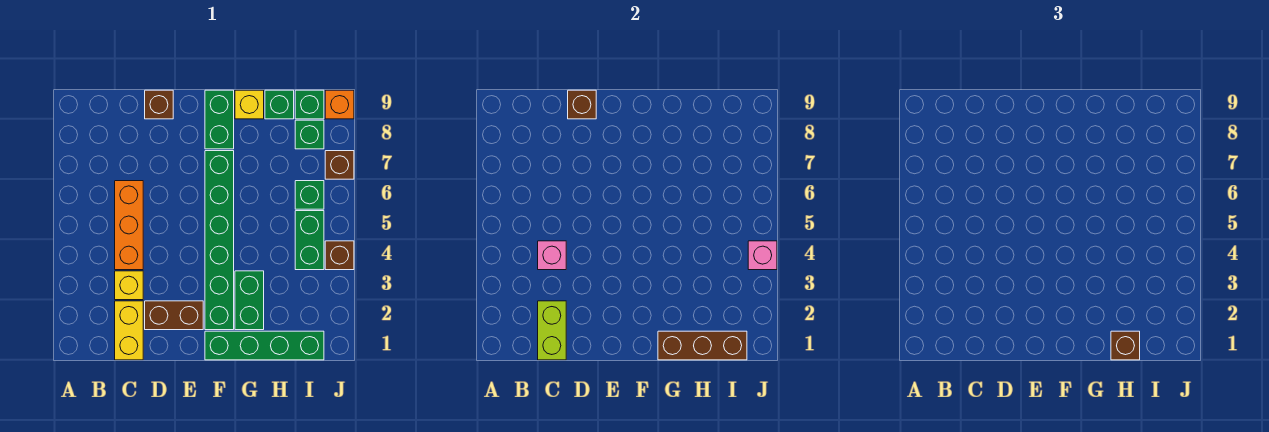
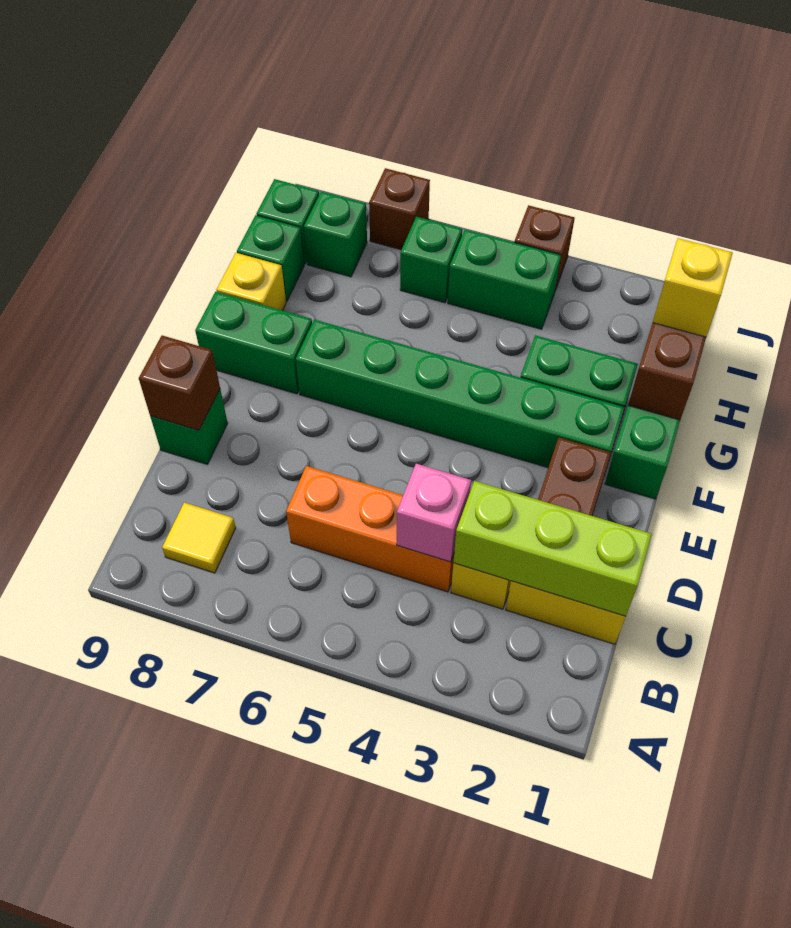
none -> yellow 1x1 tile [162,503,236,573]
lime 1x2 brick [538,301,566,360] -> lime 1x3 brick [453,481,652,616]
brown 1x1 brick [145,90,173,119] -> green 1x1 brick [150,389,228,465]
brown 1x1 brick [1111,331,1140,360] -> yellow 1x1 brick [653,238,733,337]
pink 1x1 brick [748,241,777,270] -> none
orange 1x1 brick [325,90,354,119] -> none

